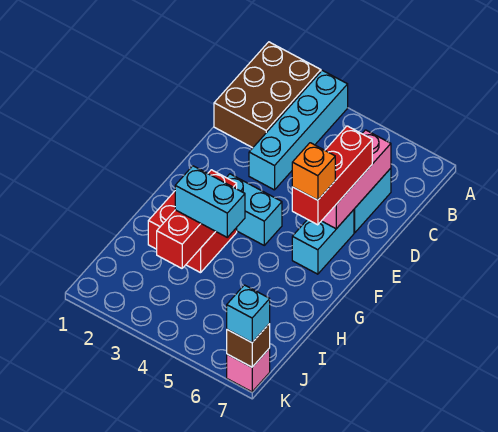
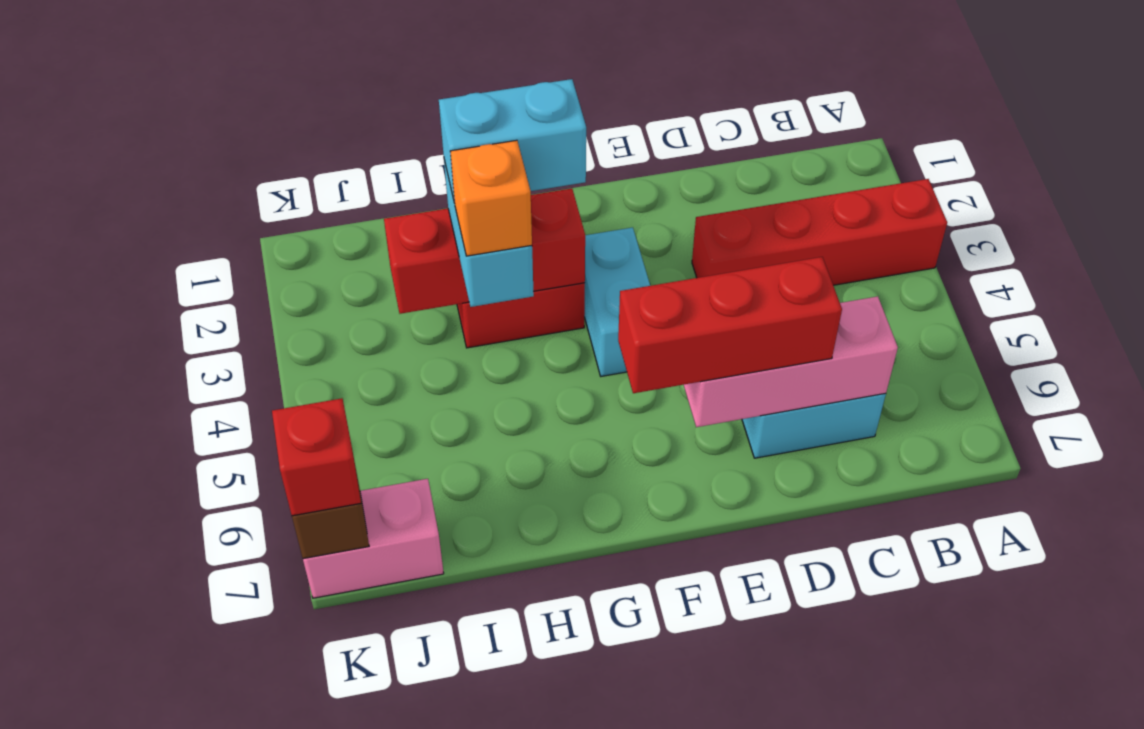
brown 2x3 brick [214,42,321,148] -> none
cyan 1x4 brick [249,70,348,190] -> red 1x4 brick [692,179,947,285]
cyan 1x2 brick [292,210,354,274] -> cyan 1x2 brick moved to [439,79,586,203]
orange 1x1 brick [292,143,335,200] -> orange 1x1 brick moved to [450,140,532,256]
pink 1x1 brick [227,348,270,392] -> pink 1x2 brick [303,479,444,598]
cyan 1x1 brick [227,285,270,342] -> red 1x1 brick [272,398,361,516]

